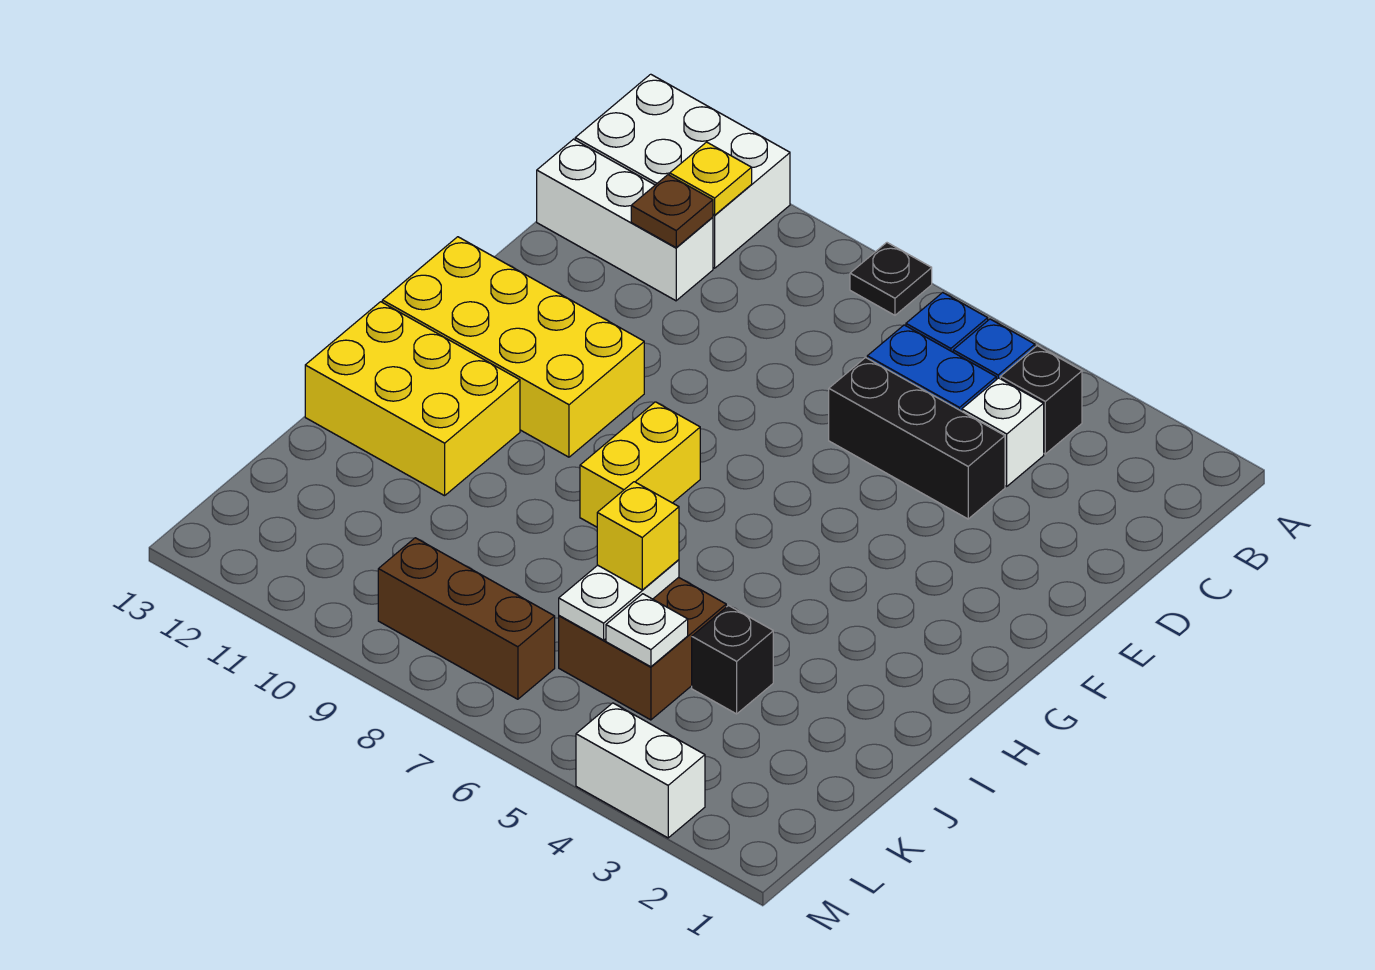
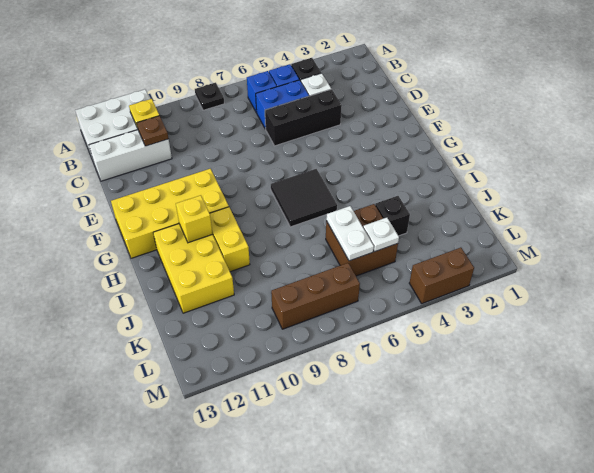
none -> black 2x2 tile [271,169,337,227]
yellow 1x2 brick [580,402,700,527] -> yellow 1x2 brick moved to [210,207,250,272]
yellow 2x3 brick [305,302,520,496] -> yellow 2x3 brick turned to [153,224,234,313]
yellow 1x1 brick [597,482,679,590] -> yellow 1x1 brick moved to [176,195,213,243]
white 1x2 brick [576,703,705,838] -> brown 1x2 brick [409,248,474,304]

